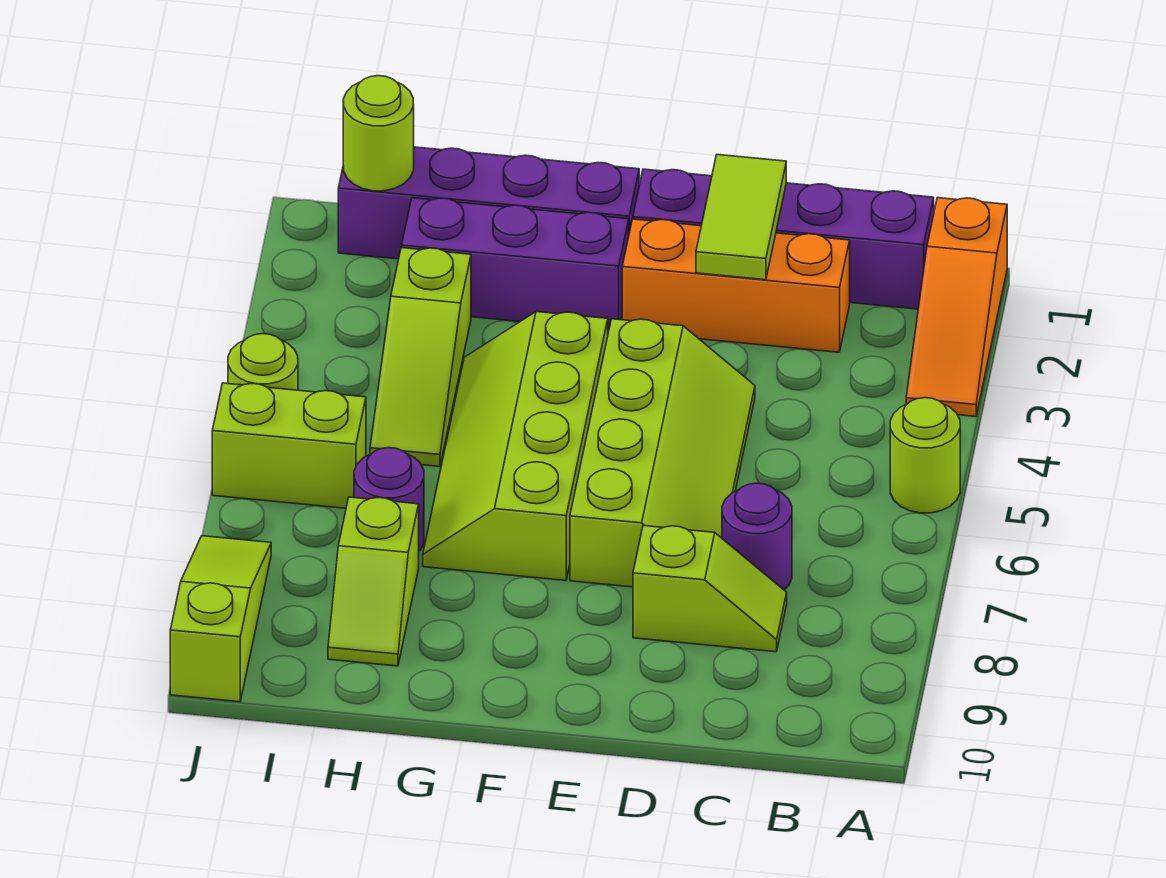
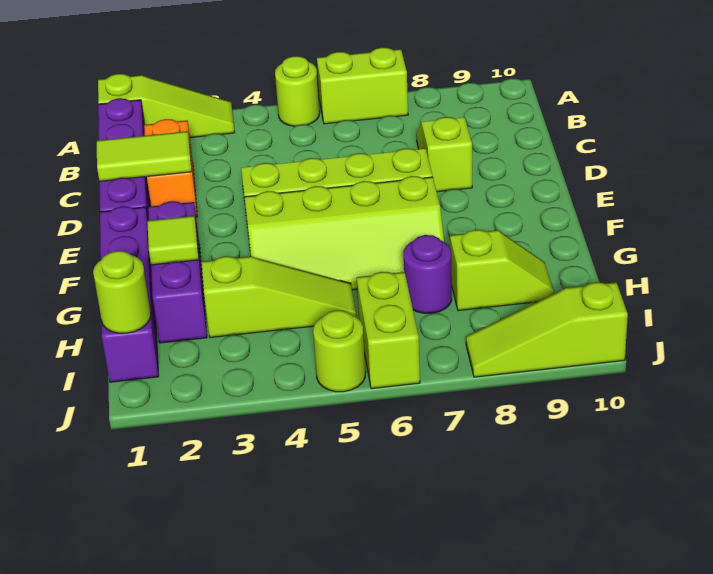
orange 1x3 slope [906,198,1007,417] -> lime 1x3 slope [98,74,235,138]
none -> lime 1x2 brick [317,47,408,124]
orange 1x3 brick [622,219,850,352] -> orange 1x2 brick [144,119,197,217]
purple 1x1 round brick [722,483,792,590] -> none
none -> lime 1x1 tile [147,216,199,265]

